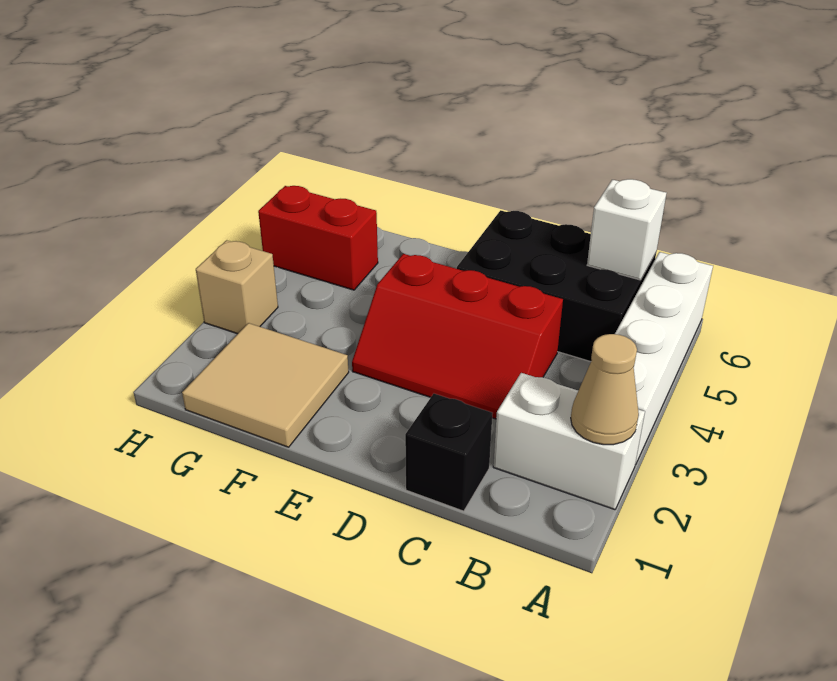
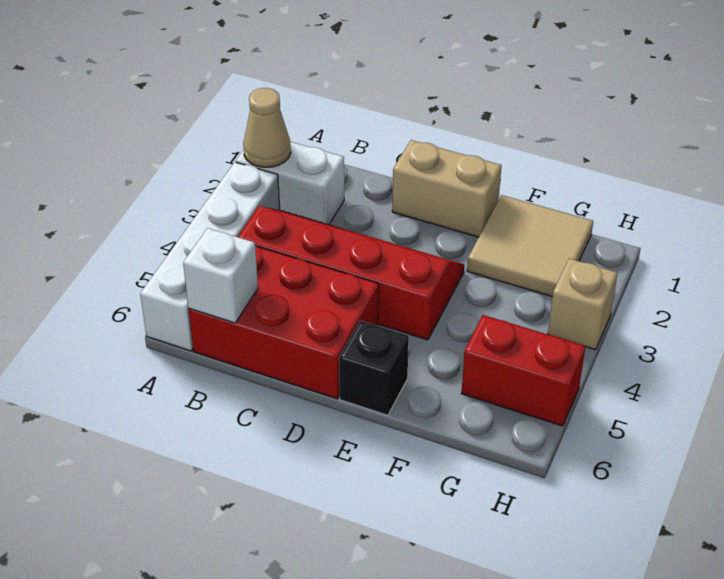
black 2x3 brick [457,210,656,362] -> red 2x3 brick [189,246,379,399]
black 1x1 brick [405,394,493,511] -> black 1x1 brick moved to [339,321,409,415]
red 2x3 slope [352,254,563,419] -> red 2x4 slope [238,206,464,340]
none -> tan 1x2 brick [392,140,502,237]

